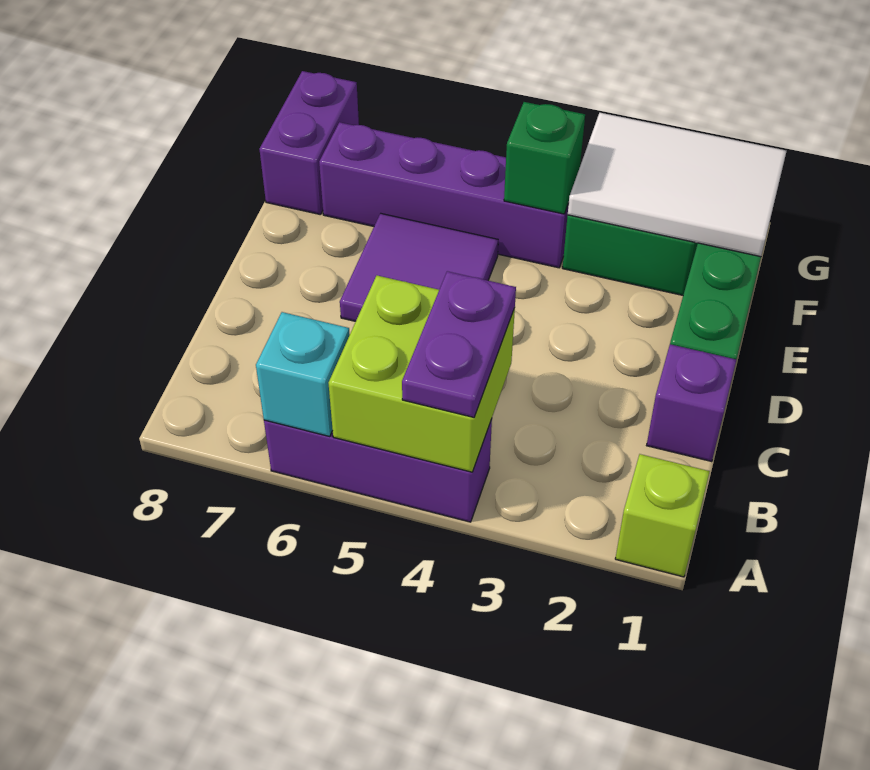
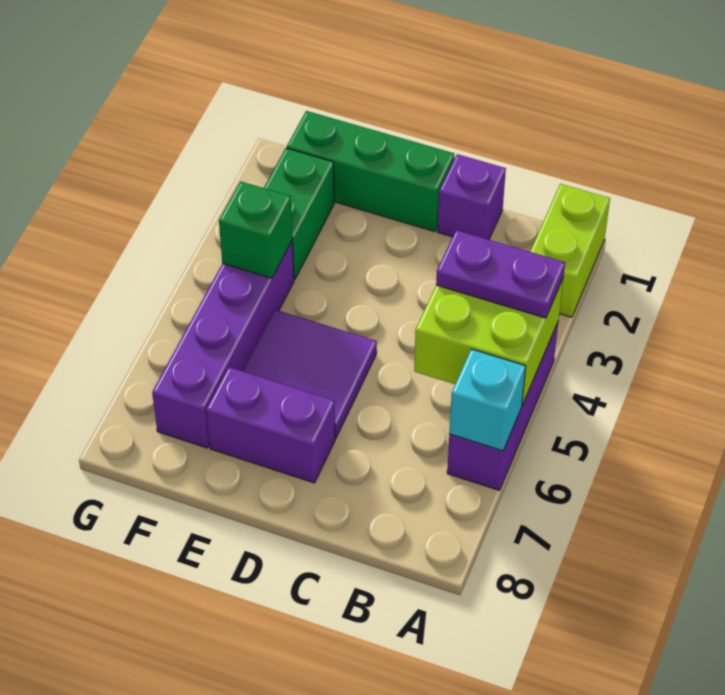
lime 1x1 brick [615,454,710,577] -> lime 1x2 brick [530,184,610,317]
white 2x3 tile [568,113,786,257] -> none
purple 1x2 brick [259,71,359,215] -> purple 1x2 brick moved to [206,367,335,483]

